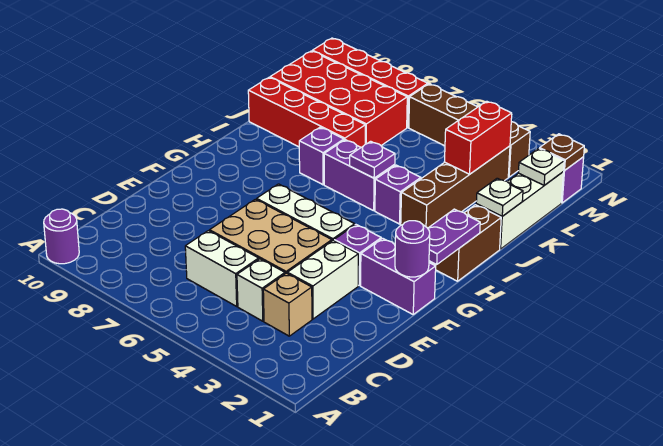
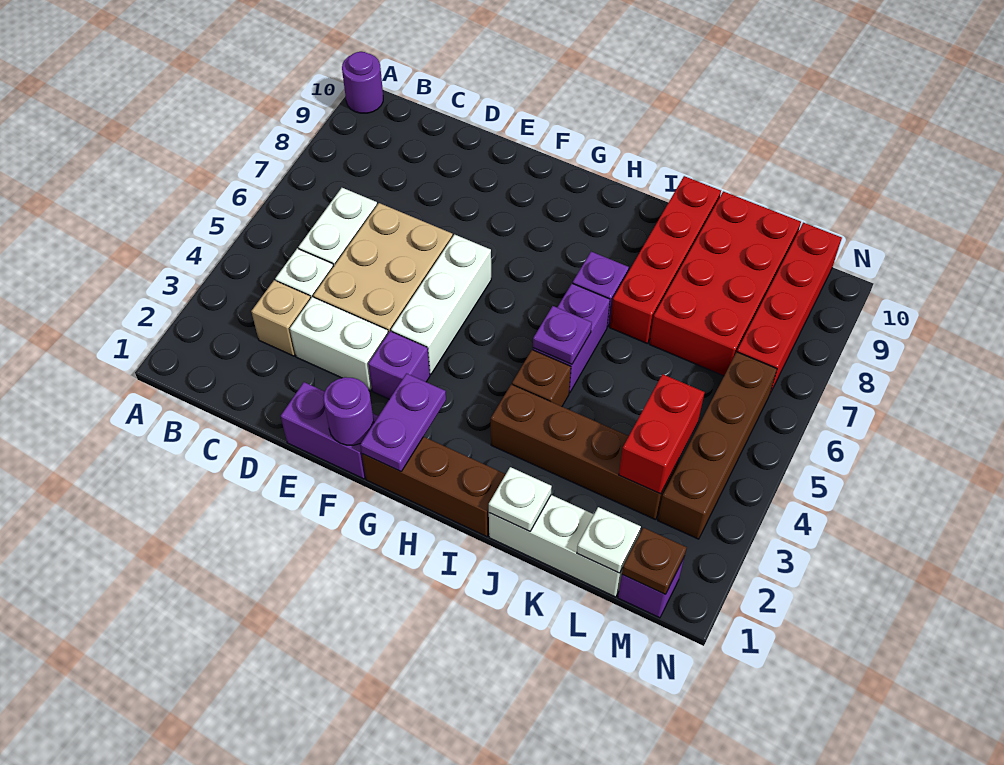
purple 1x2 brick [361,238,436,314] -> purple 1x2 brick turned to [281,382,378,479]
purple 1x2 plate [428,209,480,264] -> purple 1x2 plate turned to [360,374,446,472]
brown 1x2 brick [432,205,501,281] -> brown 1x3 brick [362,437,506,537]
purple 1x1 brick [375,165,421,224] -> brown 1x1 brick [512,350,571,406]
red 1x2 brick [444,101,512,174] -> red 1x2 brick turned to [619,374,705,494]

